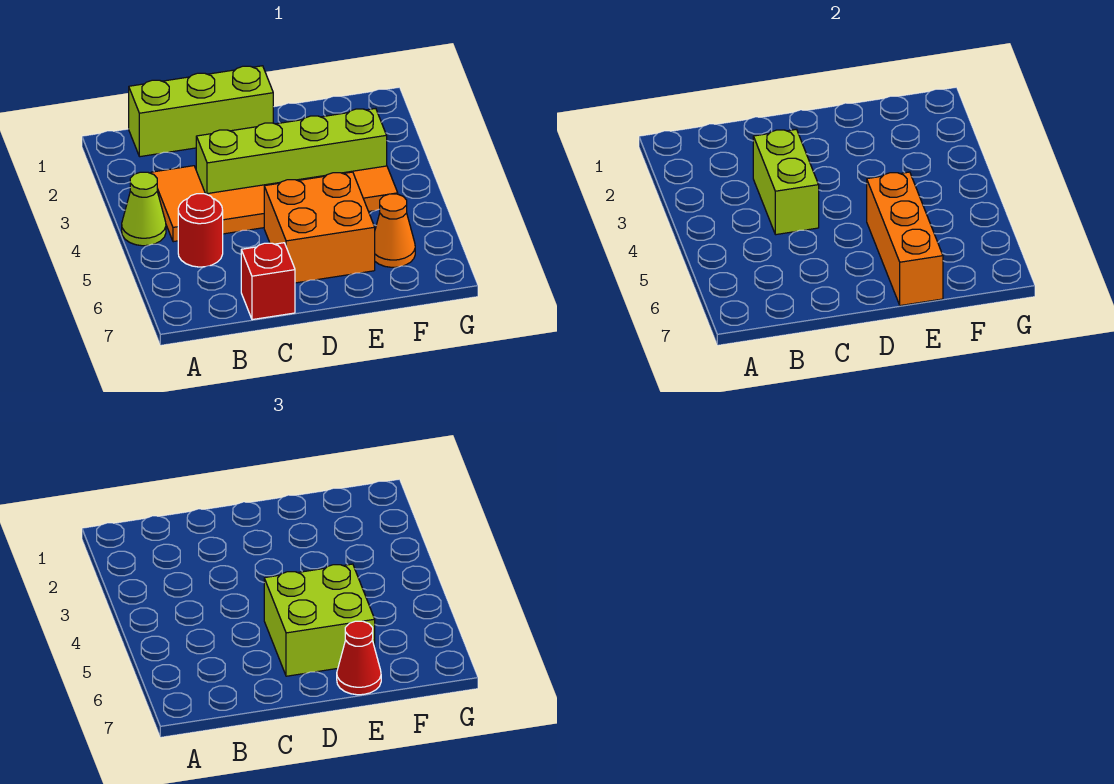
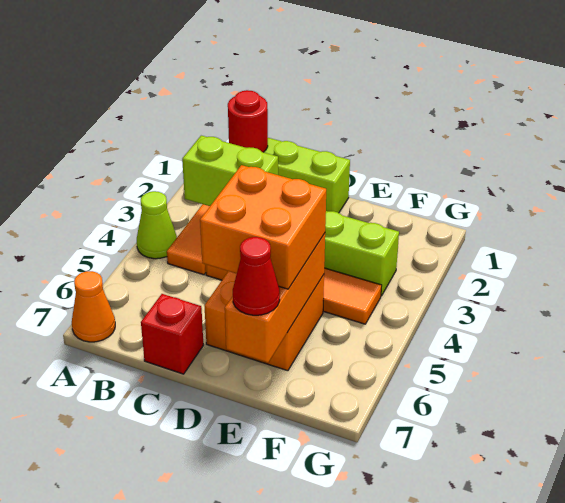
red 1x1 round brick [178,194,223,267] -> red 1x1 round brick moved to [228,90,268,152]
lime 1x2 brick [753,129,819,235] -> lime 1x2 brick turned to [182,136,278,206]
lime 2x2 brick [264,564,375,676] -> orange 2x2 brick [200,165,326,289]
orange 1x1 cone [375,194,415,267] -> orange 1x1 cone moved to [72,271,115,342]

